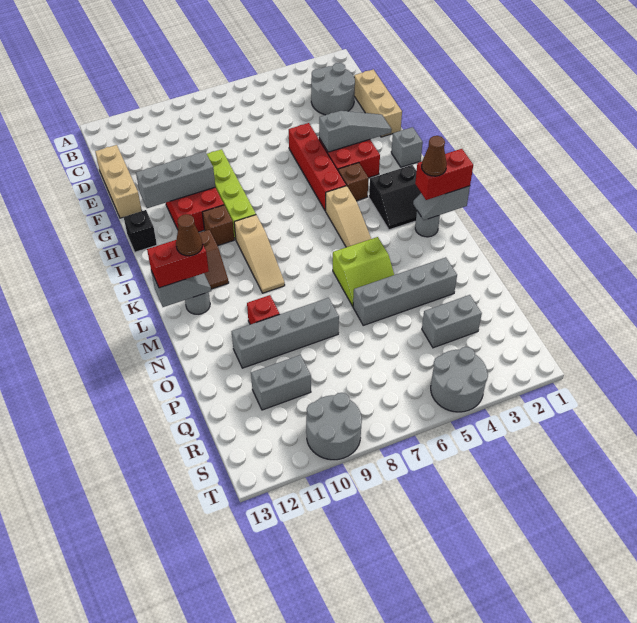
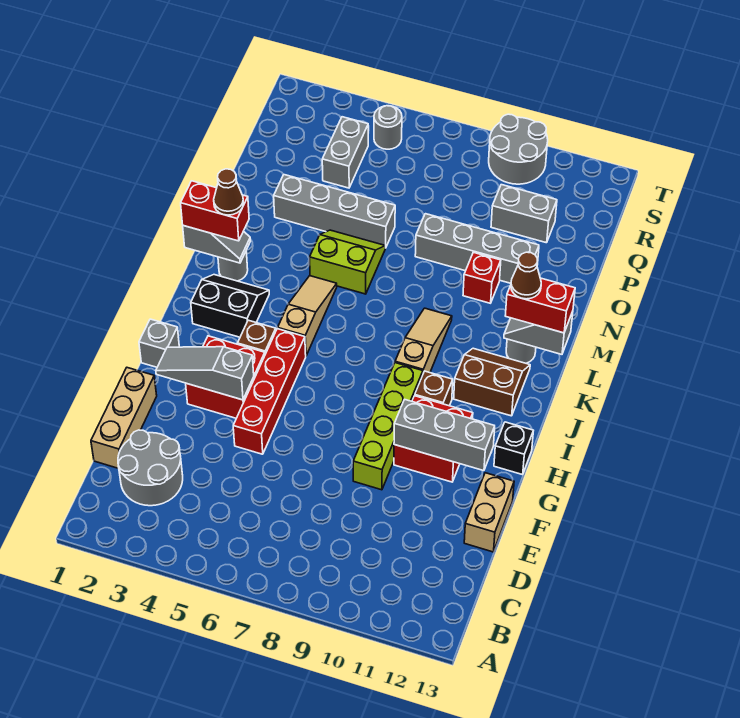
tan 1x3 brick [95,145,142,218] -> tan 1x2 brick [464,473,514,552]
grey 1x2 brick [422,295,482,348] -> grey 1x2 brick turned to [322,117,368,188]
grey 2x2 round brick [431,347,488,412] -> grey 1x1 round brick [374,106,402,149]

